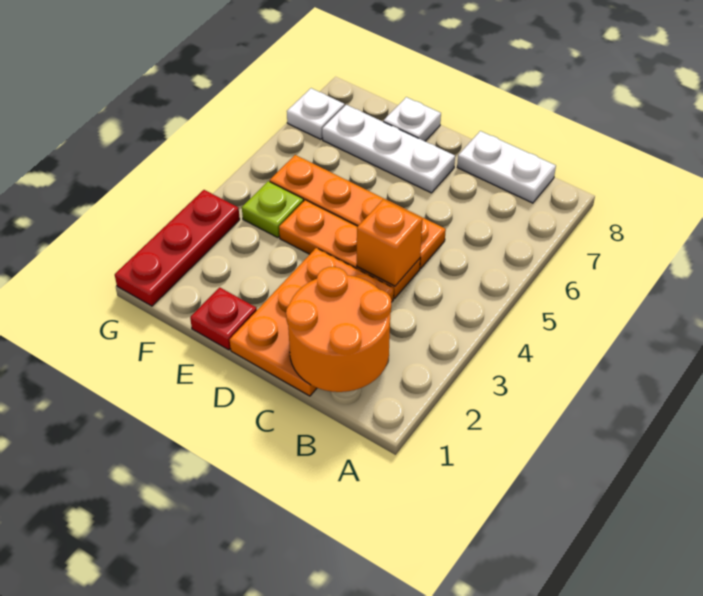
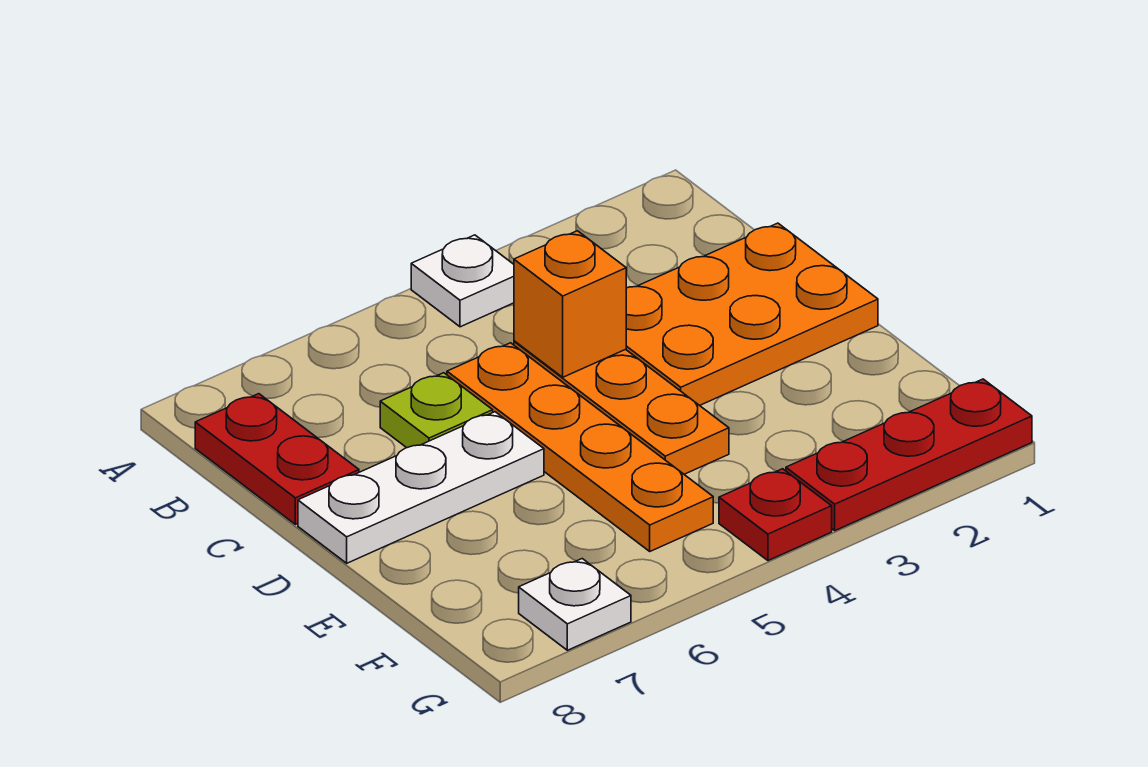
orange 2x2 round brick [286,267,391,392] -> none
white 1x2 plate [457,131,556,203] -> red 1x2 plate [195,394,359,524]
white 1x3 plate [322,105,455,193] -> white 1x3 plate turned to [298,412,544,563]
red 1x1 plate [190,287,257,350] -> red 1x1 plate moved to [719,469,832,561]
white 1x1 plate [383,97,441,141] -> white 1x1 plate moved to [411,235,514,327]
lime 1x1 plate [242,181,304,238] -> lime 1x1 plate moved to [380,373,493,448]

